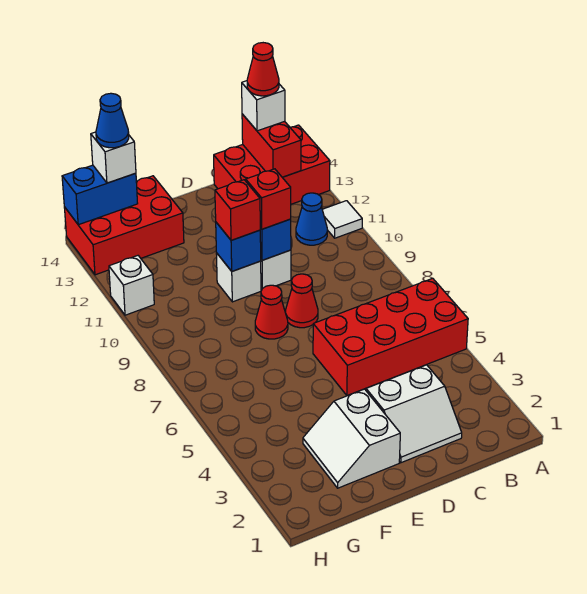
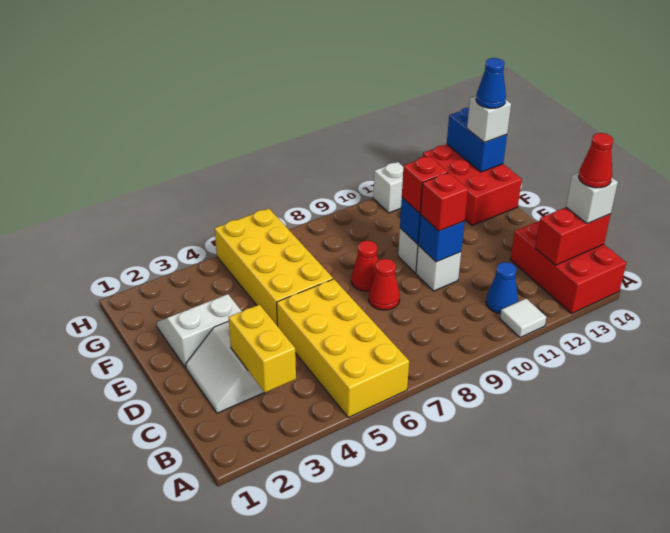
red 2x4 brick [313,278,468,396] -> yellow 2x4 brick [277,279,409,417]
none -> yellow 1x2 brick [229,305,296,393]
none -> yellow 2x4 brick [215,209,333,326]

